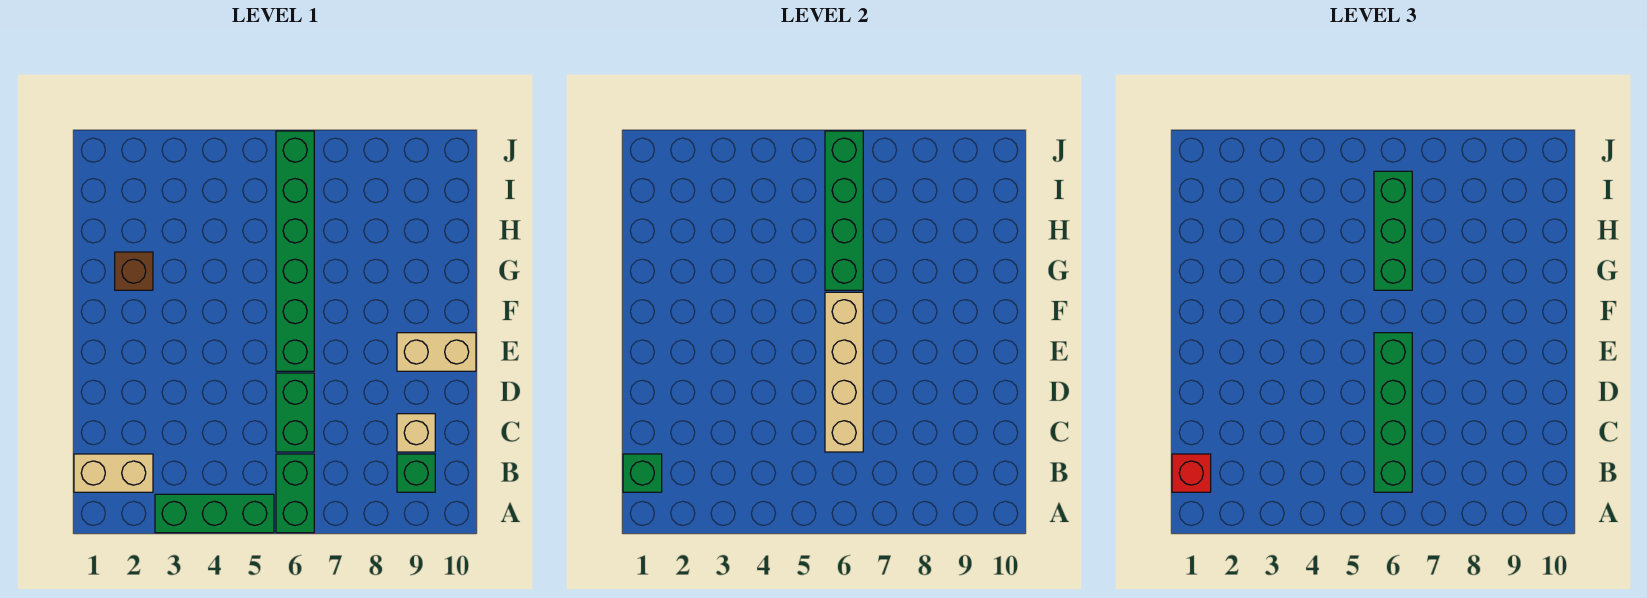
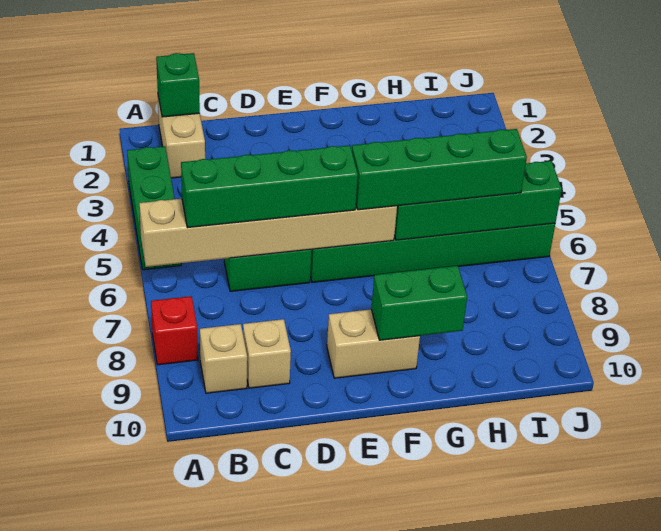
green 1x2 brick [276,454,314,533] -> green 1x2 brick moved to [371,266,467,340]
red 1x1 brick [1172,454,1211,492] -> red 1x1 brick moved to [151,296,198,365]
green 1x1 brick [397,454,435,492] -> tan 1x1 brick [200,324,247,393]
tan 1x4 brick [825,292,863,452] -> tan 1x6 brick [139,199,397,267]
tan 1x2 brick [397,333,476,371] -> tan 1x2 brick turned to [327,309,420,378]
brown 1x1 brick [115,252,153,290] -> none
green 1x3 brick [1374,171,1412,290] -> green 1x4 brick [352,129,527,210]

